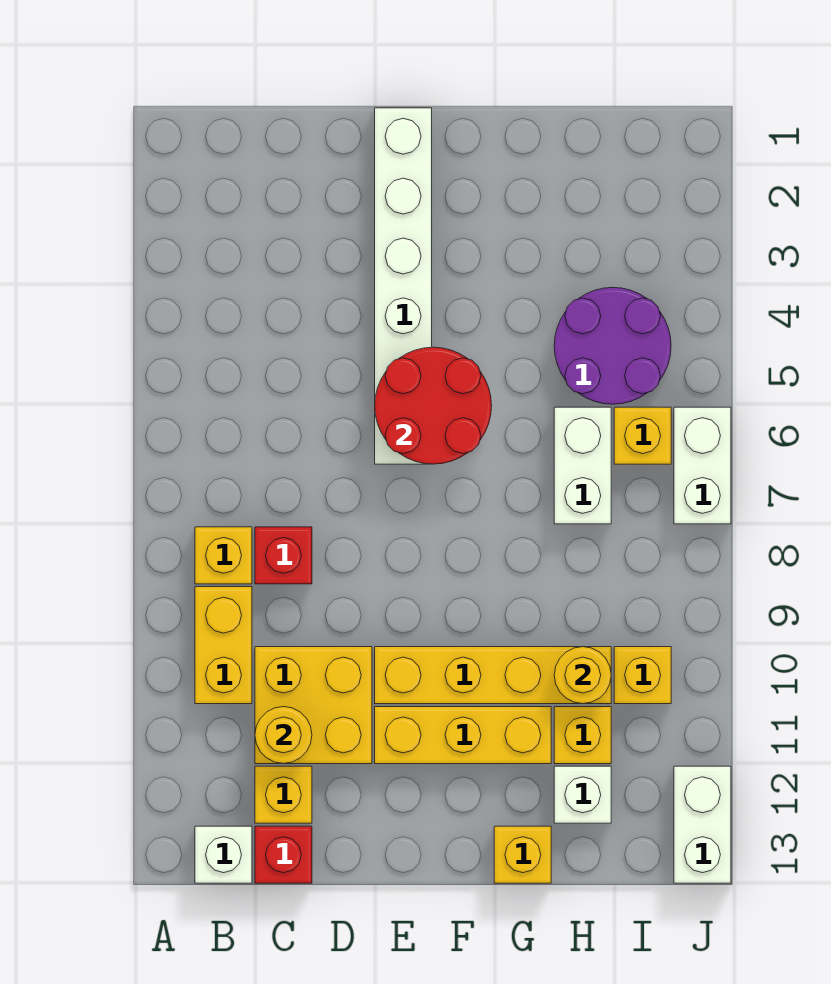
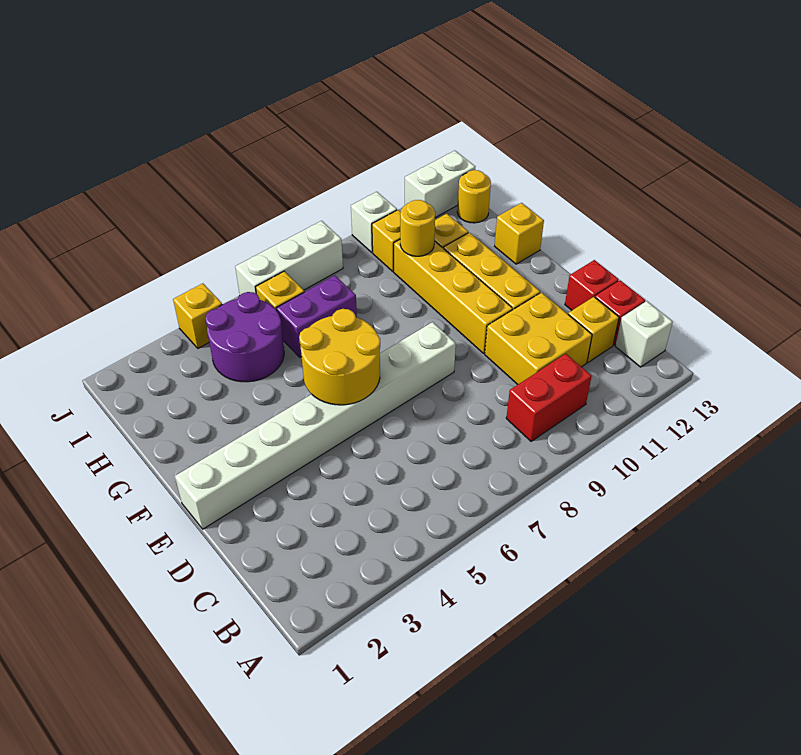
yellow 1x1 brick [195,527,252,584] -> yellow 1x1 brick moved to [173,283,222,348]
yellow 1x2 brick [195,587,252,704] -> red 1x2 brick [506,354,592,441]
red 1x1 brick [255,527,312,584] -> red 1x1 brick moved to [565,260,619,310]
yellow 1x1 round brick [255,707,312,764] -> yellow 1x1 round brick moved to [457,170,491,223]
white 1x6 brick [375,108,432,464] -> white 1x8 brick [175,322,456,529]
red 2x2 round brick [375,347,492,464] -> yellow 2x2 round brick [299,309,380,405]
white 1x2 brick [554,407,611,524] -> purple 1x2 brick [276,275,357,357]
white 1x1 brick [554,766,611,823] -> white 1x1 brick moved to [351,192,397,252]
white 1x2 brick [674,407,731,524] -> white 1x3 brick [235,221,343,295]

